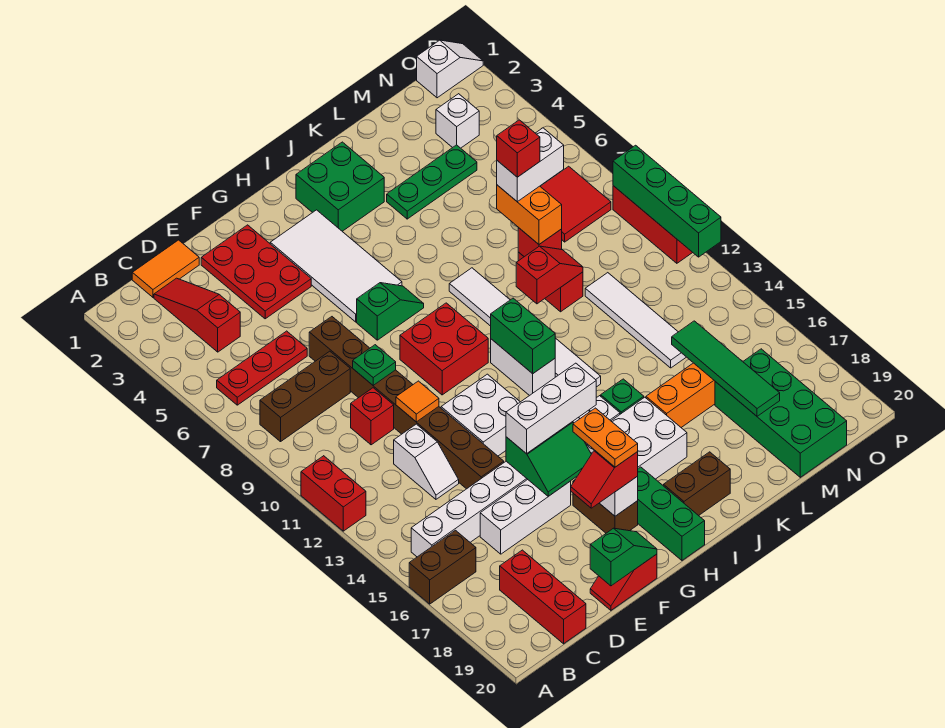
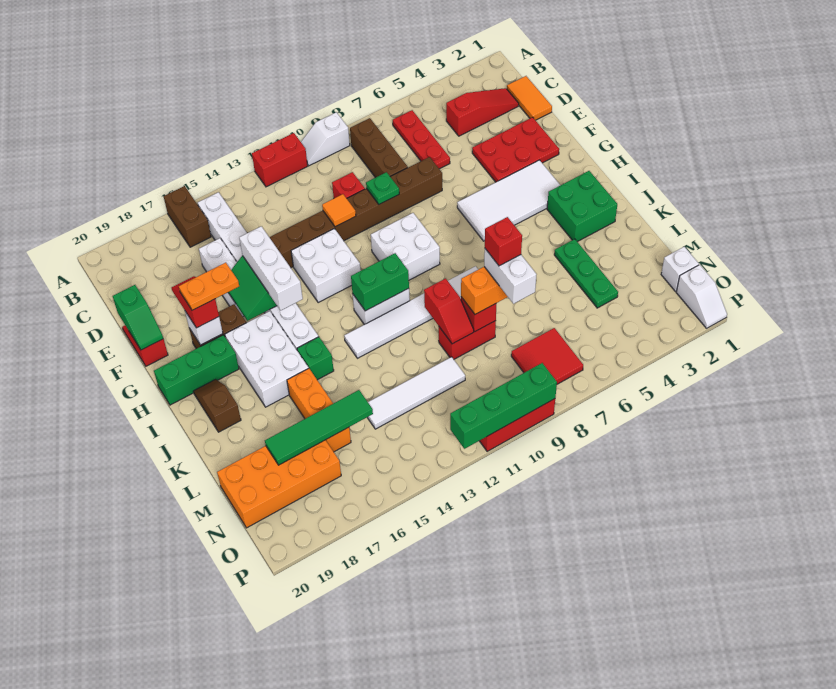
red 1x3 brick [500,550,586,644] -> none
white 1x2 slope [394,424,459,499] -> white 1x2 slope moved to [301,112,350,166]
green 1x2 slope [357,283,424,340] -> none
red 2x2 brick [400,303,488,395] -> white 2x2 brick [371,213,440,280]
brown 1x2 brick [663,452,730,516] -> brown 1x2 slope [193,379,241,432]
green 2x4 brick [715,349,847,477] -> orange 2x4 brick [217,440,341,528]
white 1x1 brick [436,94,479,148] -> white 1x1 brick moved to [661,247,699,291]

